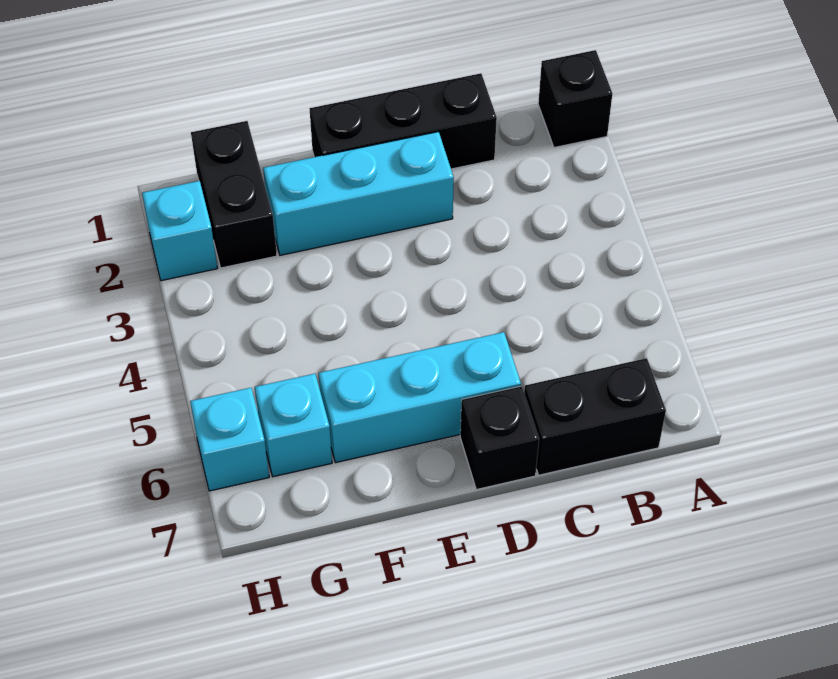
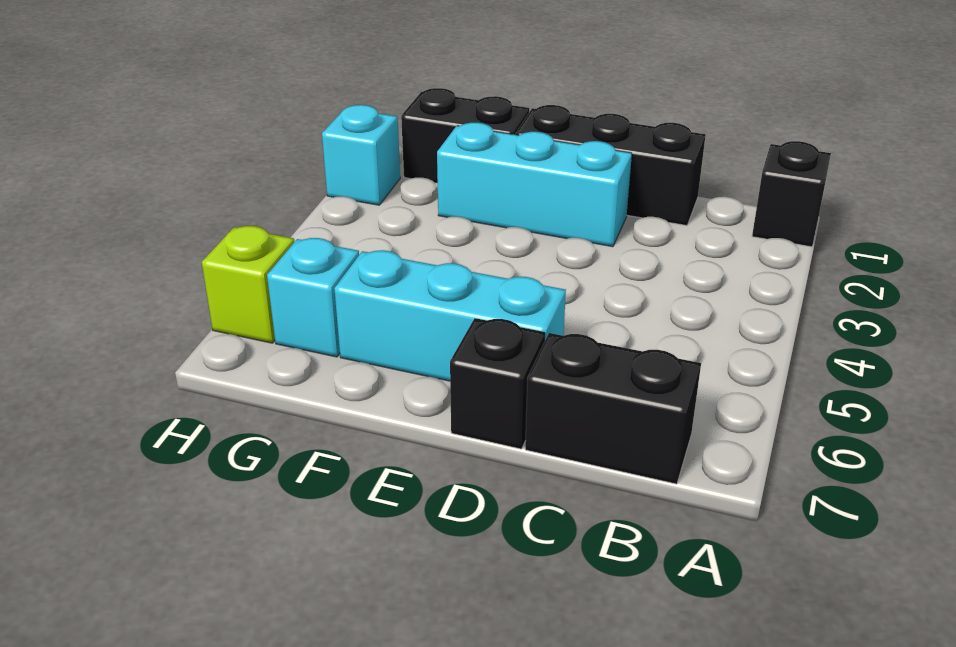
black 1x2 brick [191,121,277,268] -> black 1x2 brick turned to [401,88,529,183]
cyan 1x1 brick [190,388,269,491] -> lime 1x1 brick [202,226,294,343]

